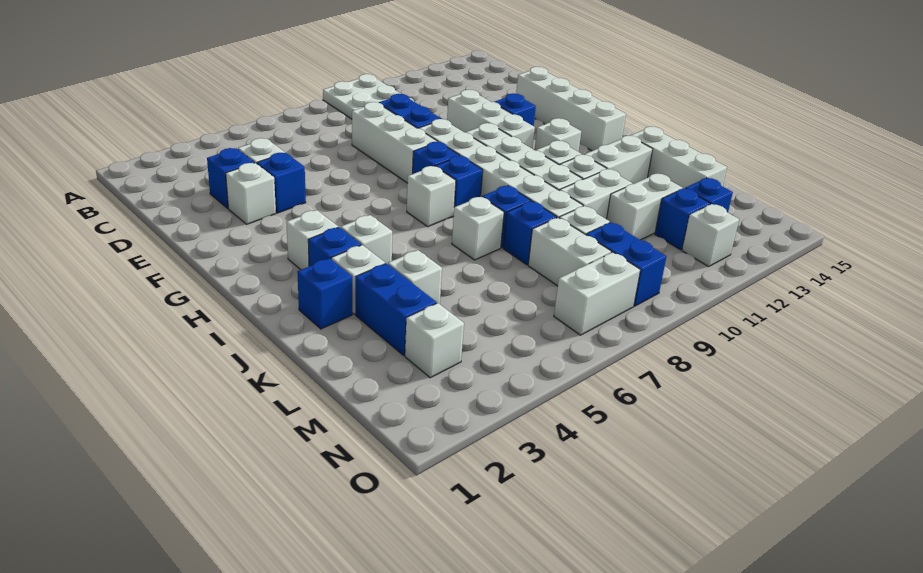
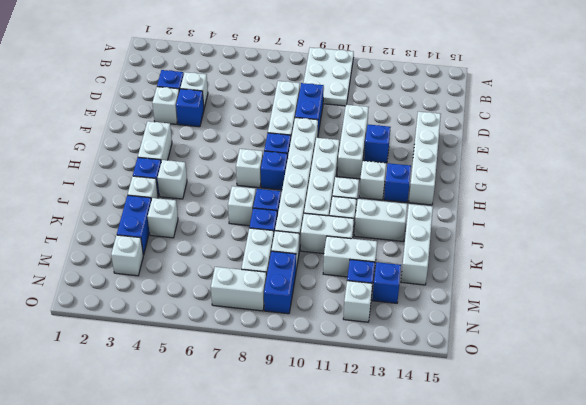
white 1x1 brick [286,210,338,270] -> white 1x2 brick [138,121,172,161]
blue 1x1 brick [298,258,352,329] -> blue 1x1 brick moved to [384,163,411,202]

